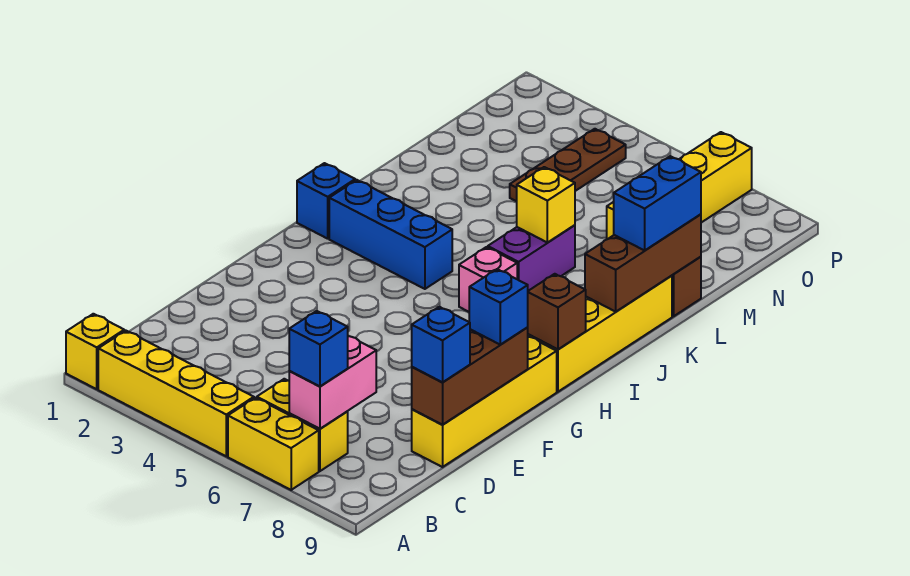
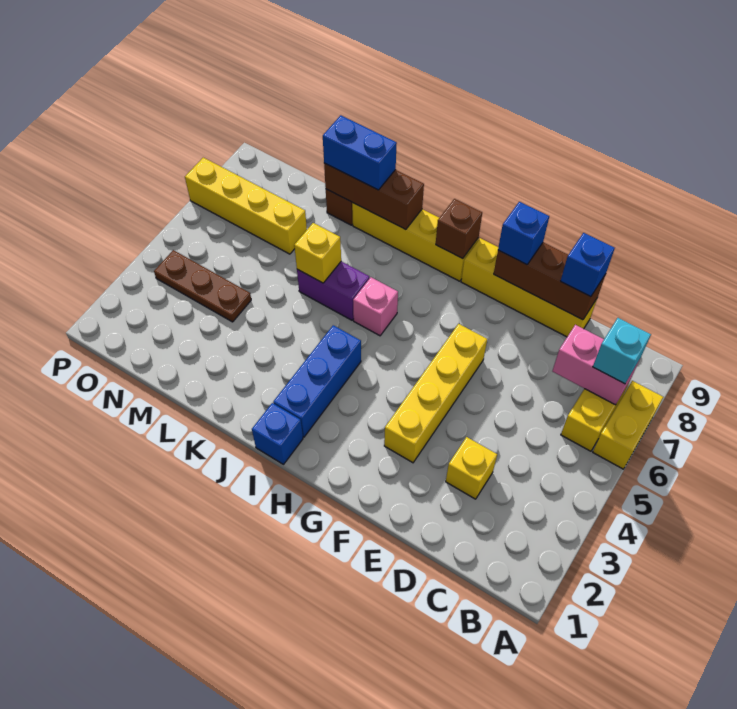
yellow 1x1 brick [66,314,124,389] -> yellow 1x1 brick moved to [446,437,497,499]
yellow 1x4 brick [98,331,254,456] -> yellow 1x4 brick moved to [384,324,487,463]
blue 1x1 brick [289,311,348,386] -> cyan 1x1 brick [593,318,651,384]

